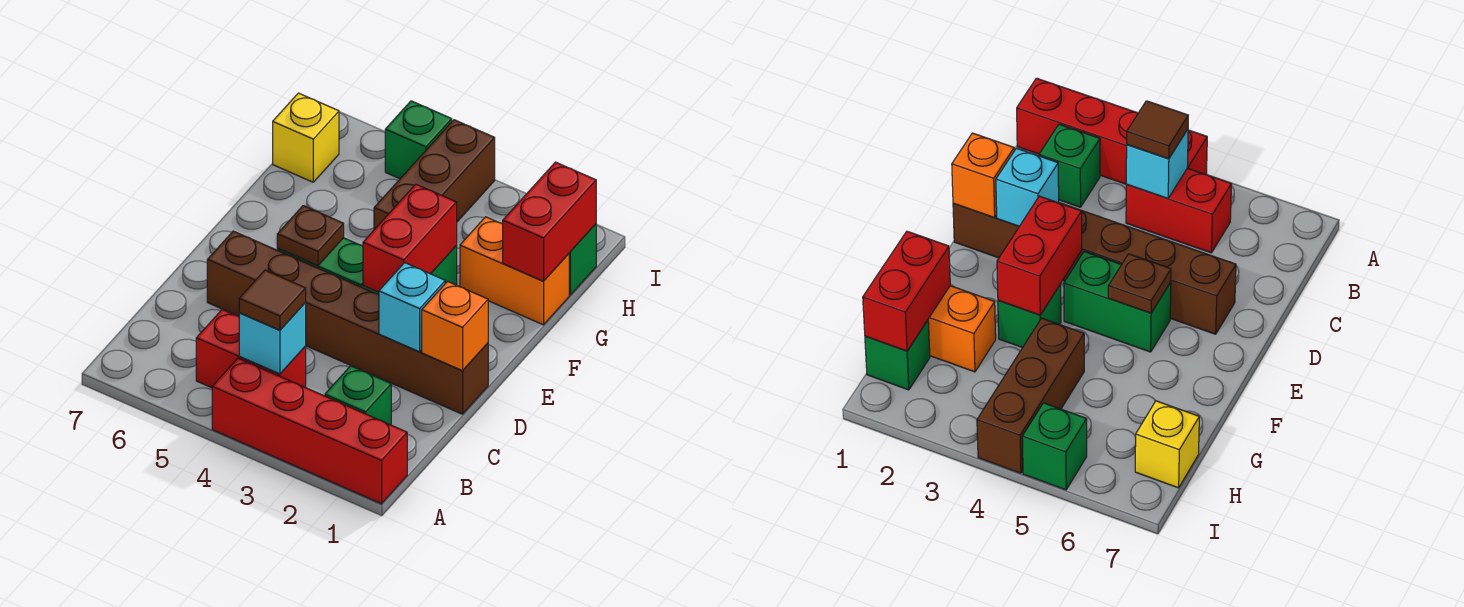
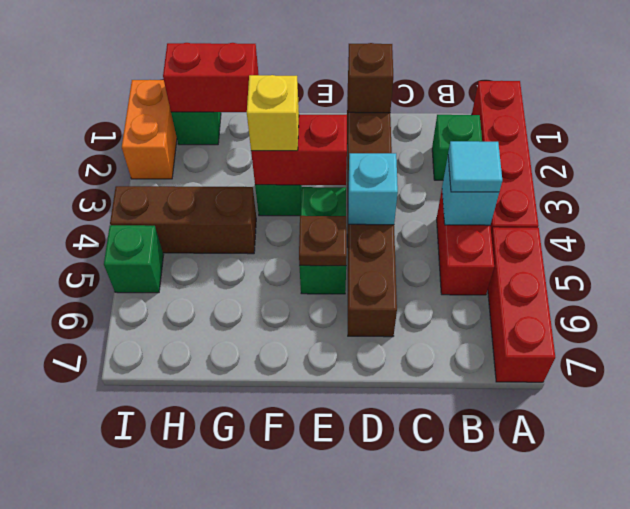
none -> red 1x3 brick [488,227,555,382]
brown 1x1 tile [239,270,306,330] -> cyan 1x1 tile [448,141,502,192]
orange 1x1 brick [422,281,488,371] -> brown 1x1 brick [348,43,393,113]
cyan 1x1 brick [379,263,445,352] -> cyan 1x1 brick moved to [348,153,398,225]
orange 1x2 brick [460,217,569,325] -> orange 1x2 brick moved to [122,80,177,179]
yellow 1x1 brick [273,93,339,182] -> yellow 1x1 brick moved to [247,75,299,151]

